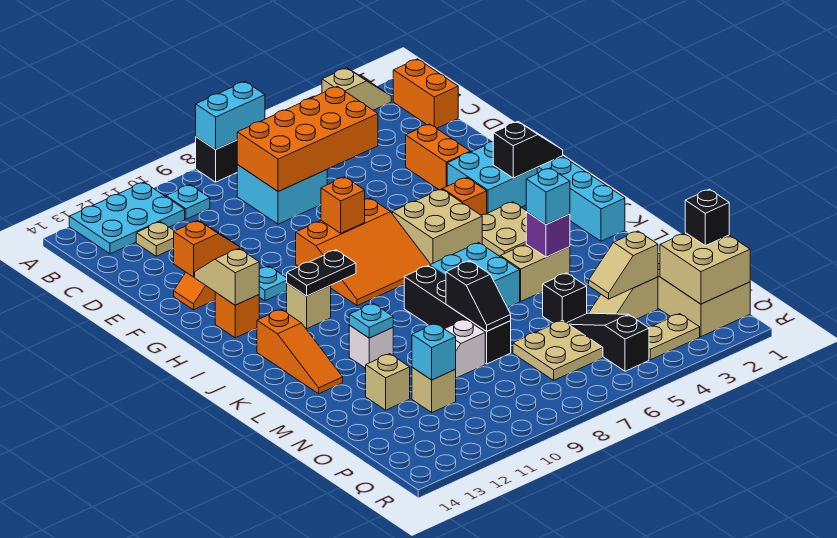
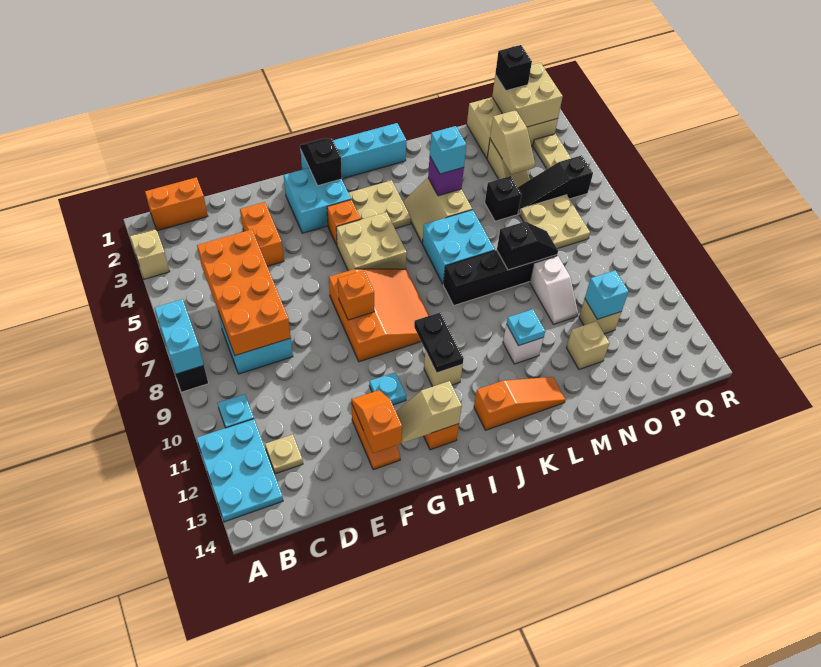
orange 1x2 brick [406,124,470,190] -> orange 1x2 brick turned to [240,202,284,266]

